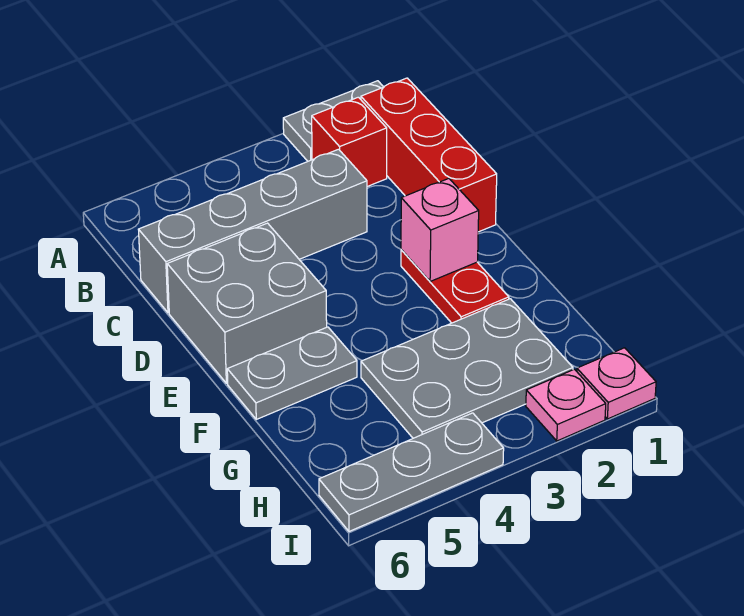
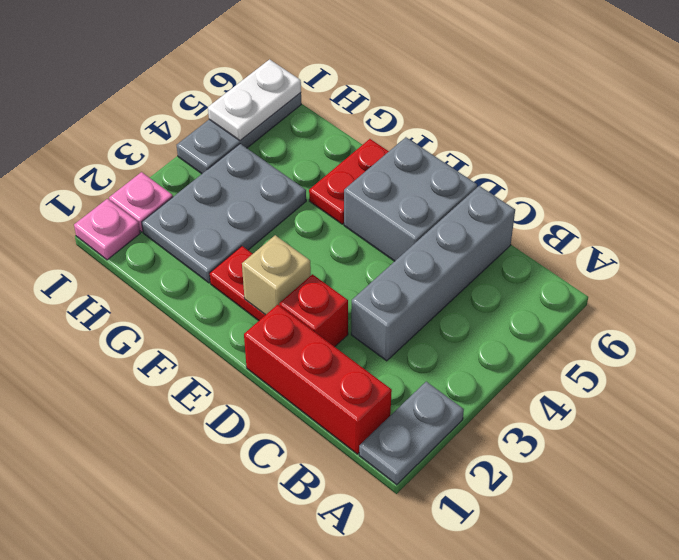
red 1x1 brick [312,97,387,187] -> red 1x1 brick moved to [279,274,348,347]
pink 1x1 brick [401,179,479,281] -> tan 1x1 brick [242,235,311,315]
grey 1x2 plate [227,327,357,419] -> red 1x2 plate [309,139,389,224]
none -> white 1x2 plate [208,59,301,141]

